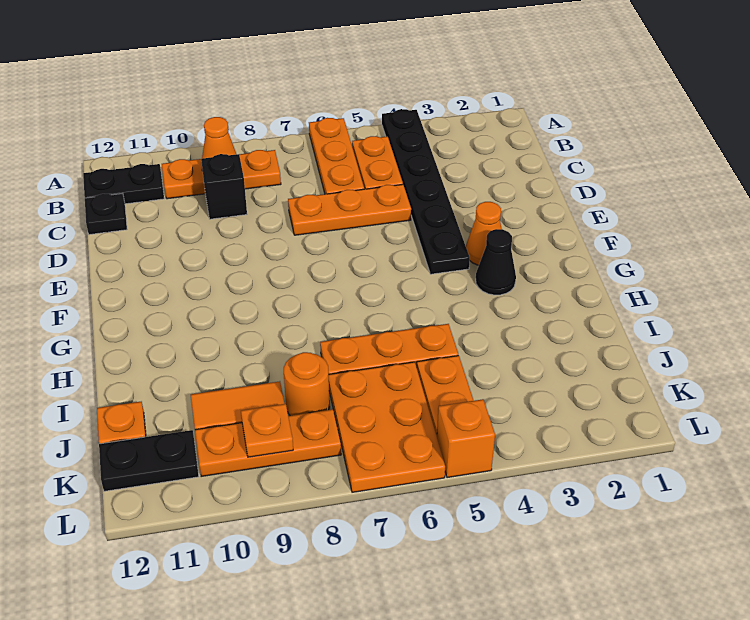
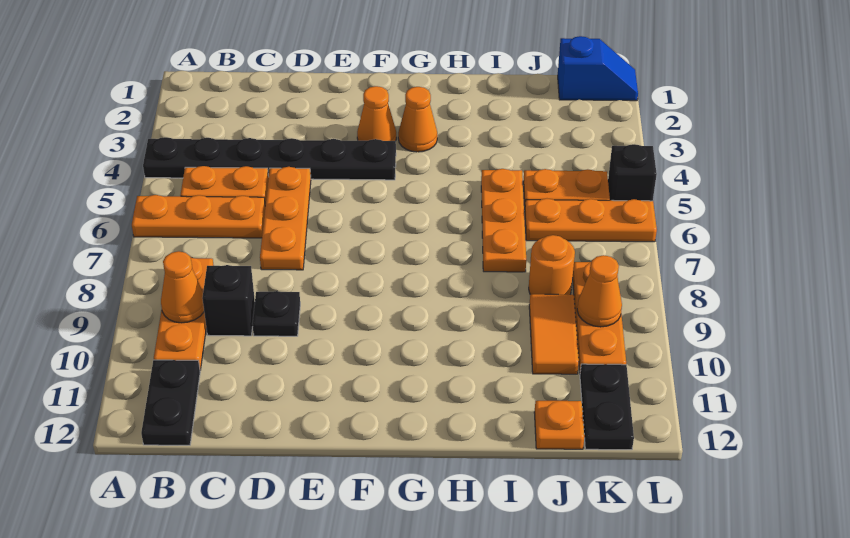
black 1x1 plate [85,193,127,235] -> black 1x1 plate moved to [252,291,300,336]
black 1x1 cone [476,229,516,295] -> orange 1x1 cone [398,87,437,152]
orange 2x3 plate [329,362,445,492] -> orange 1x3 plate [525,198,657,242]
none -> blue 1x2 slope [558,36,638,101]
orange 1x1 plate [241,404,293,457] -> orange 1x1 cone [577,255,622,327]
orange 1x1 brick [437,399,495,478] -> black 1x1 brick [608,144,657,201]

